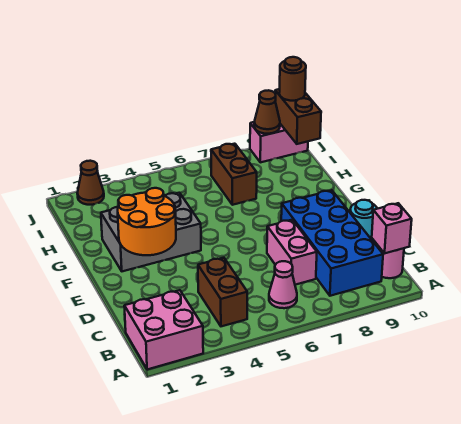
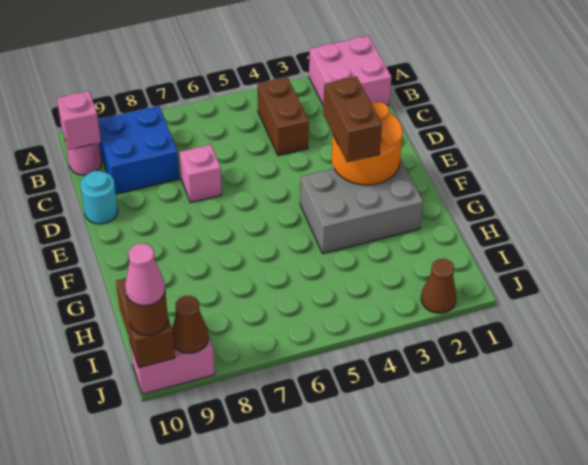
pink 1x1 cone [269,261,297,308] -> pink 1x1 cone moved to [125,243,165,306]
blue 2x4 brick [281,190,383,296] -> blue 2x2 brick [98,106,179,194]
pink 1x2 brick [267,220,317,285] -> pink 1x1 brick [179,145,222,203]
brown 1x2 brick [211,144,257,205] -> brown 1x2 brick moved to [323,77,382,162]

